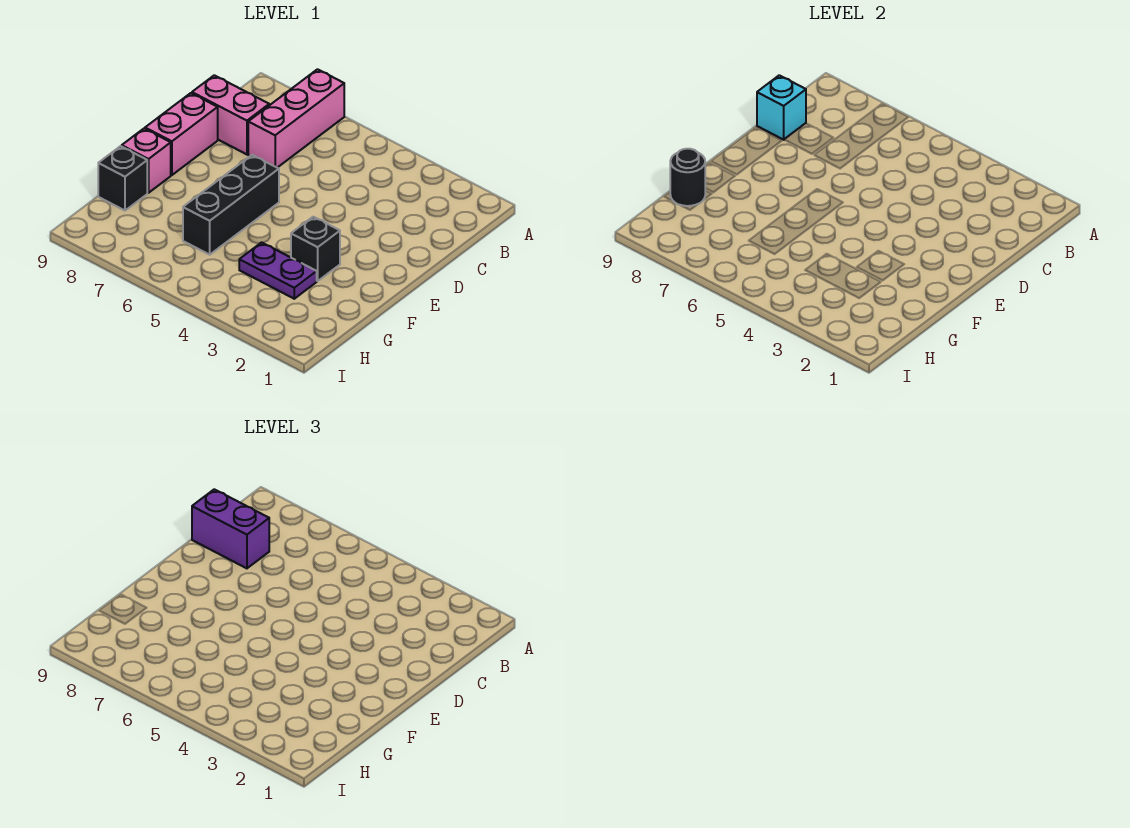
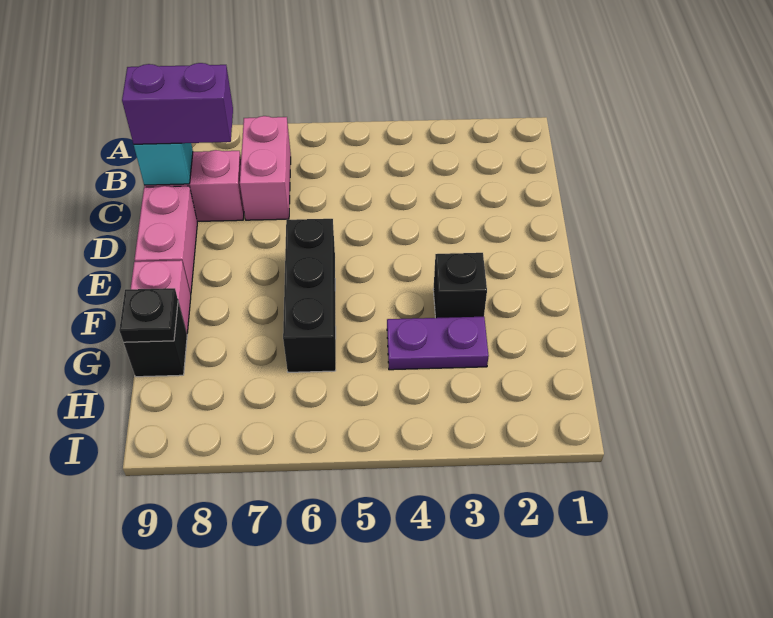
pink 1x3 brick [248,69,344,168] -> pink 1x2 brick [240,116,291,220]
black 1x1 round brick [670,149,705,206] -> black 1x1 plate [119,288,178,342]

